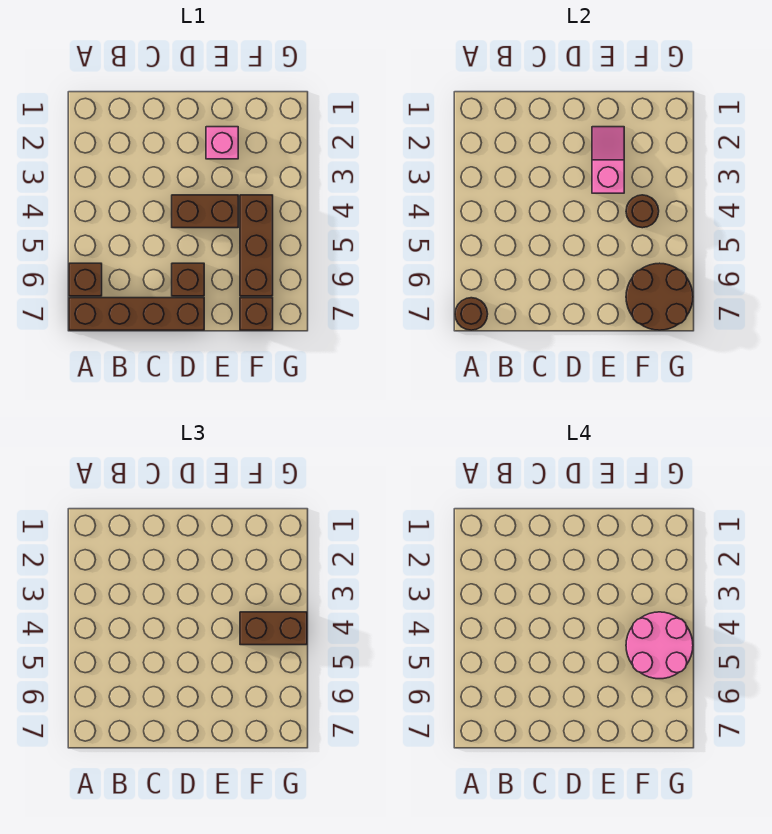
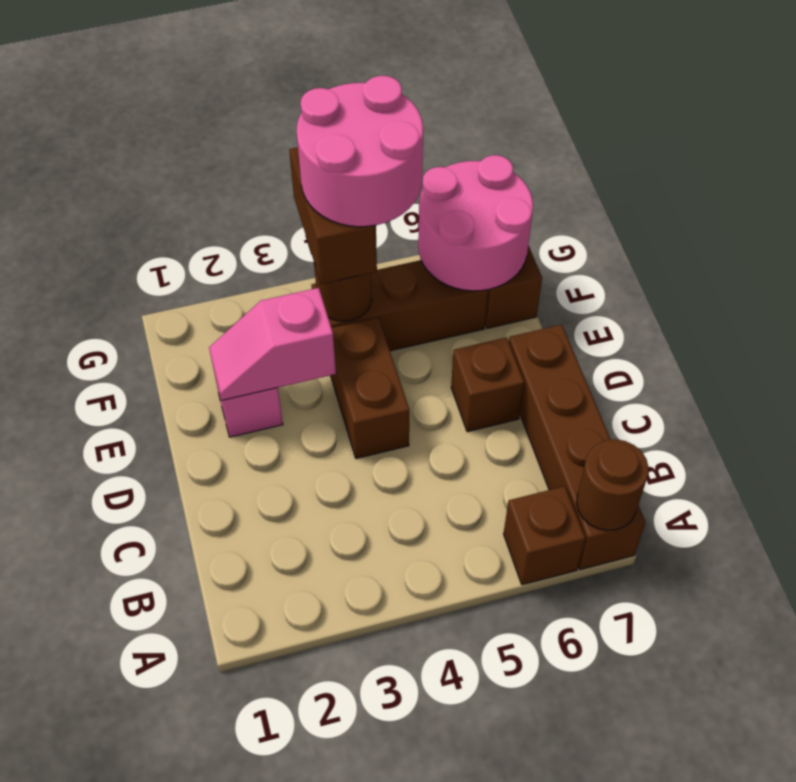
brown 2x2 round brick [626,263,693,330] -> pink 2x2 round brick [418,155,533,291]

